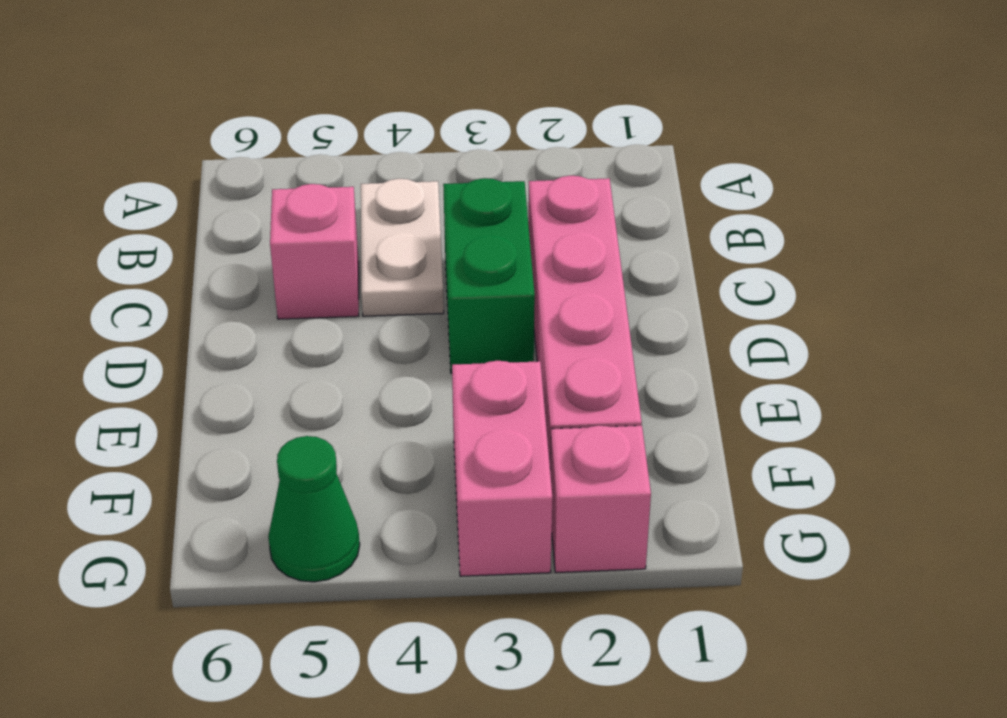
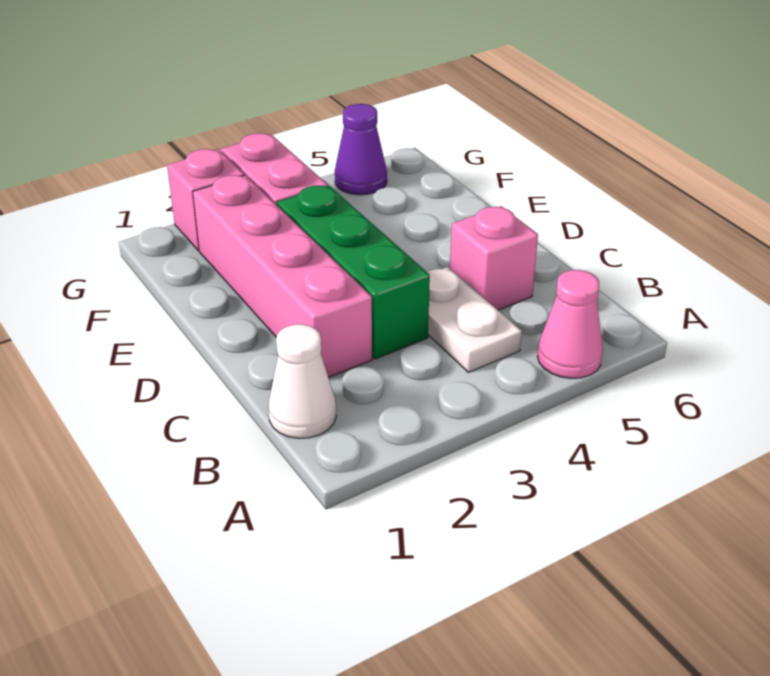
none -> pink 1x1 cone [537,270,603,379]
none -> white 1x1 cone [269,324,336,439]
green 1x2 brick [443,178,535,373] -> green 1x3 brick [277,185,430,359]
green 1x1 cone [268,436,360,582] -> purple 1x1 cone [335,104,387,195]

